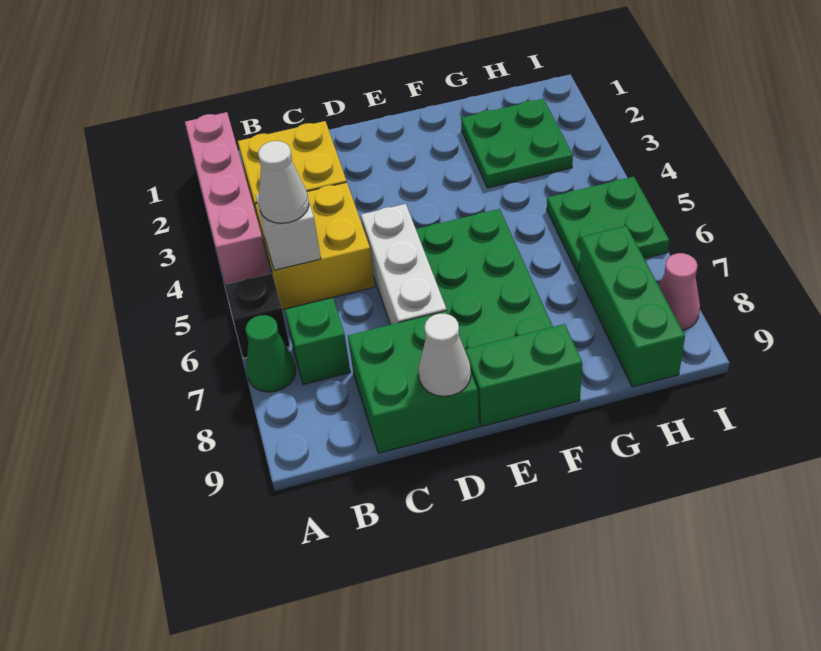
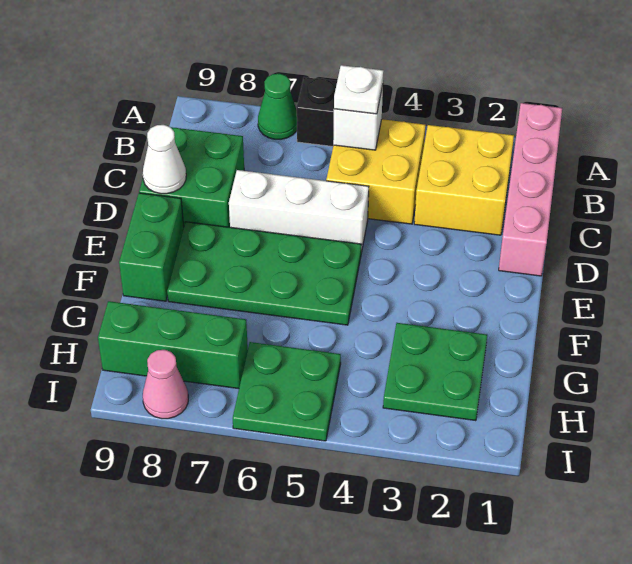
pink 1x4 brick [185,112,270,284] -> pink 1x4 brick turned to [499,103,562,276]
white 1x1 cone [258,141,309,223] -> white 1x1 plate [334,65,383,114]
green 1x1 brick [285,298,350,384] -> none

